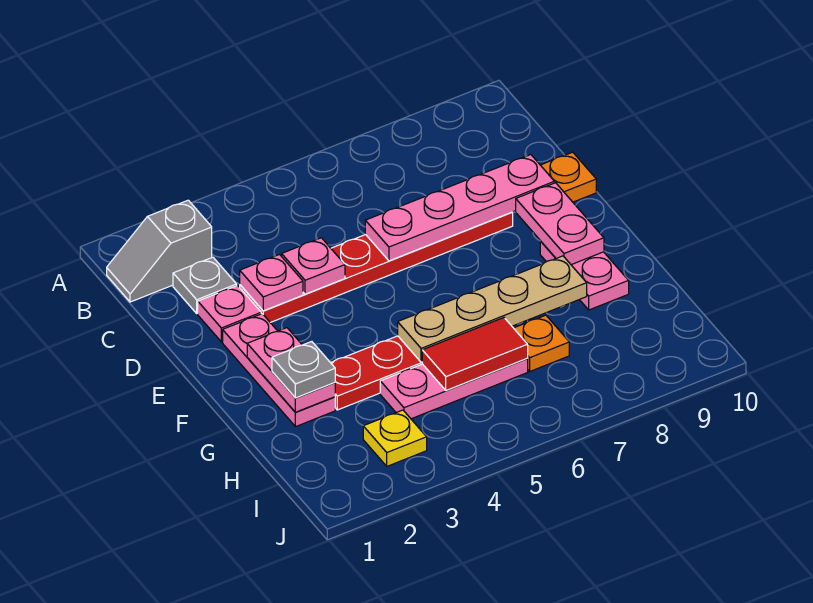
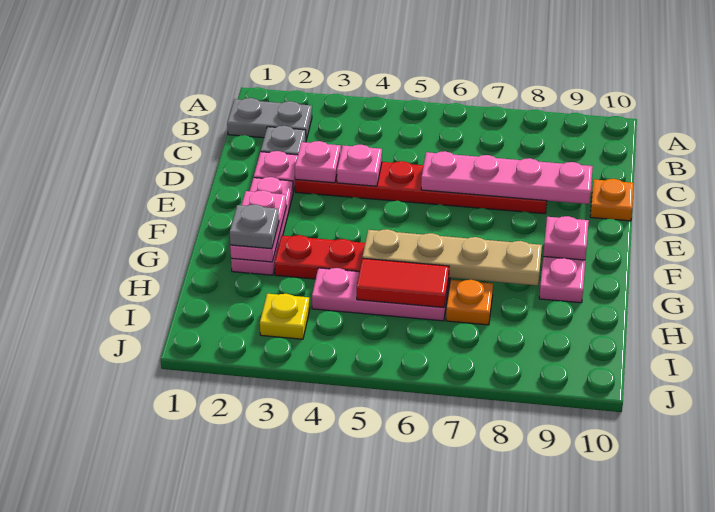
grey 1x2 slope [107,200,212,302] -> grey 1x2 plate [227,98,312,140]
pink 1x2 plate [516,183,604,265] -> pink 1x1 plate [543,216,589,260]

